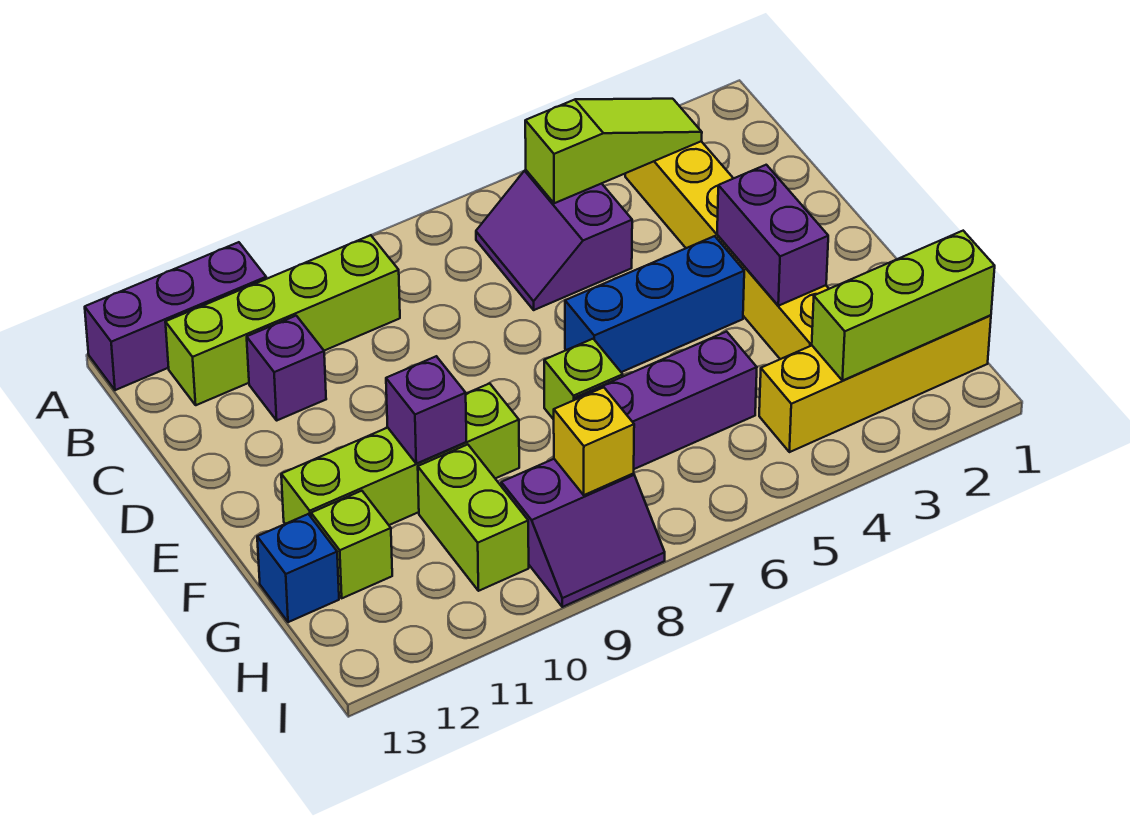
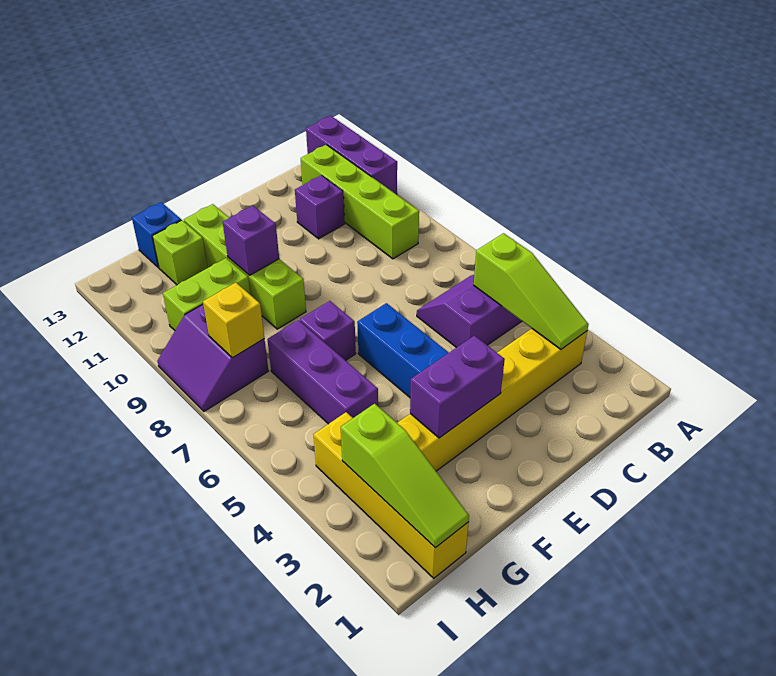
lime 1x1 brick [544,339,623,419] -> purple 1x1 brick [300,301,356,361]
lime 1x3 brick [812,231,995,381] -> lime 1x3 slope [341,404,469,548]

